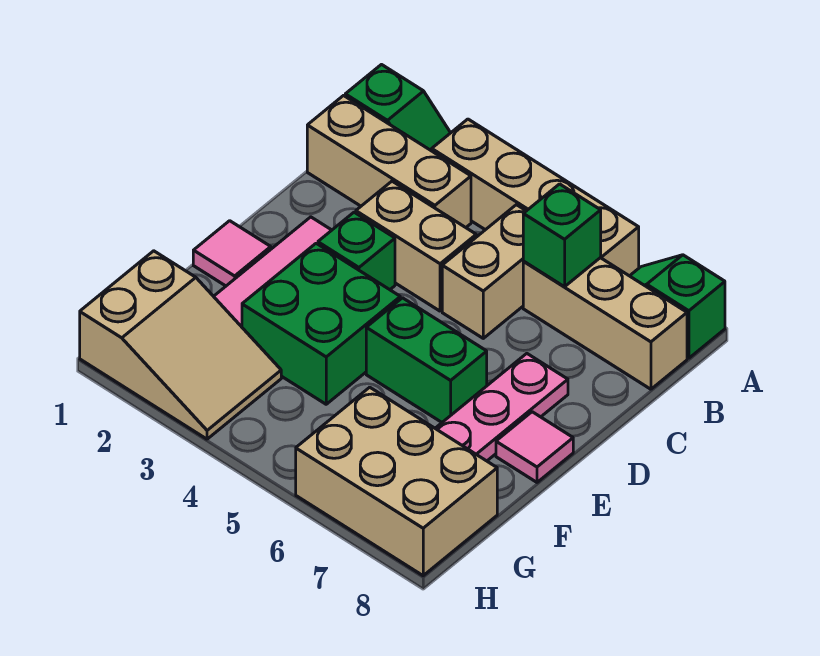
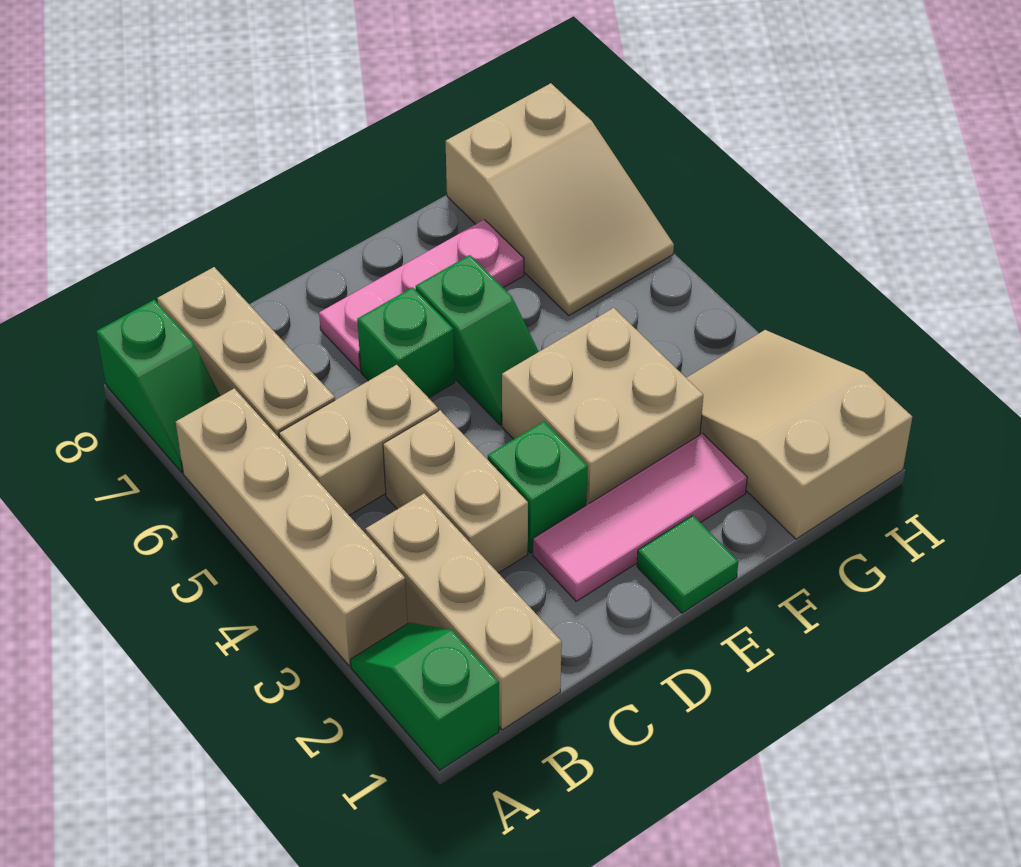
green 1x1 brick [523,184,601,287] -> green 1x1 brick moved to [357,287,455,398]
pink 1x1 tile [193,221,271,286] -> green 1x1 tile [637,515,739,613]
green 2x2 brick [242,243,400,404] -> tan 2x2 brick [502,308,703,505]
green 1x2 brick [366,298,487,422] -> green 1x2 slope [416,255,539,425]
pink 1x1 tile [496,412,573,482] -> none
tan 2x3 brick [296,387,497,576] -> tan 2x3 slope [446,83,674,315]

